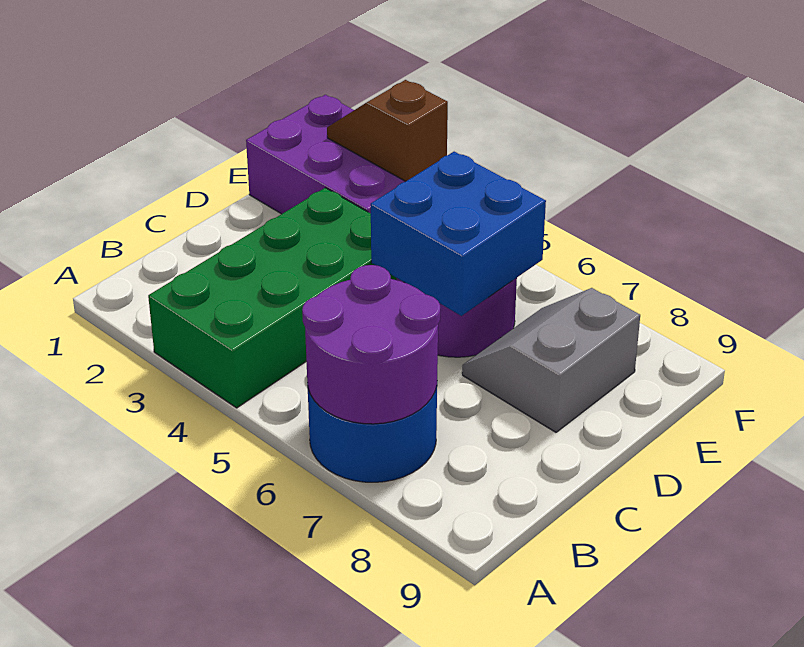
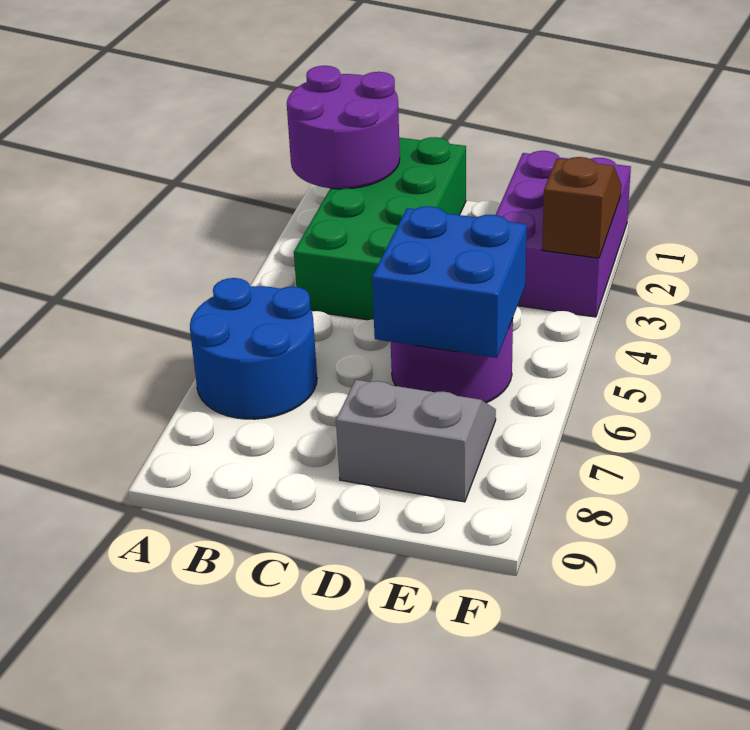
green 2x4 brick [148,188,396,408] -> green 2x4 brick turned to [294,137,466,320]
purple 2x2 round brick [302,265,440,424] -> purple 2x2 round brick moved to [287,66,400,189]

